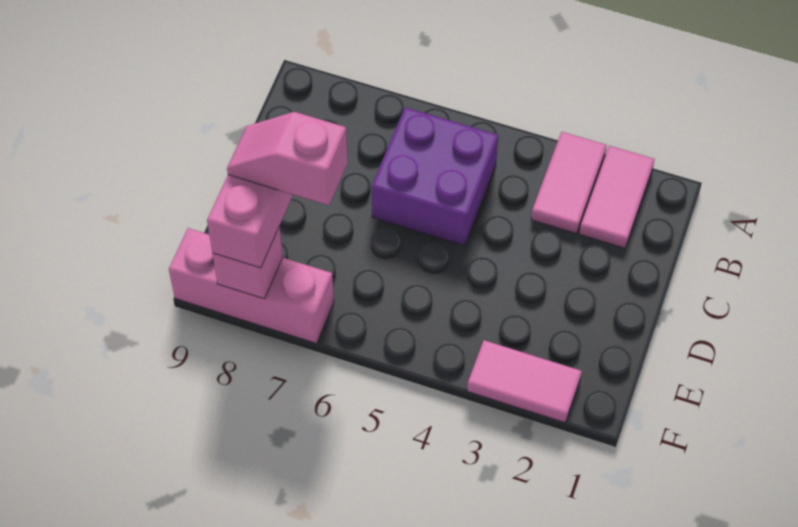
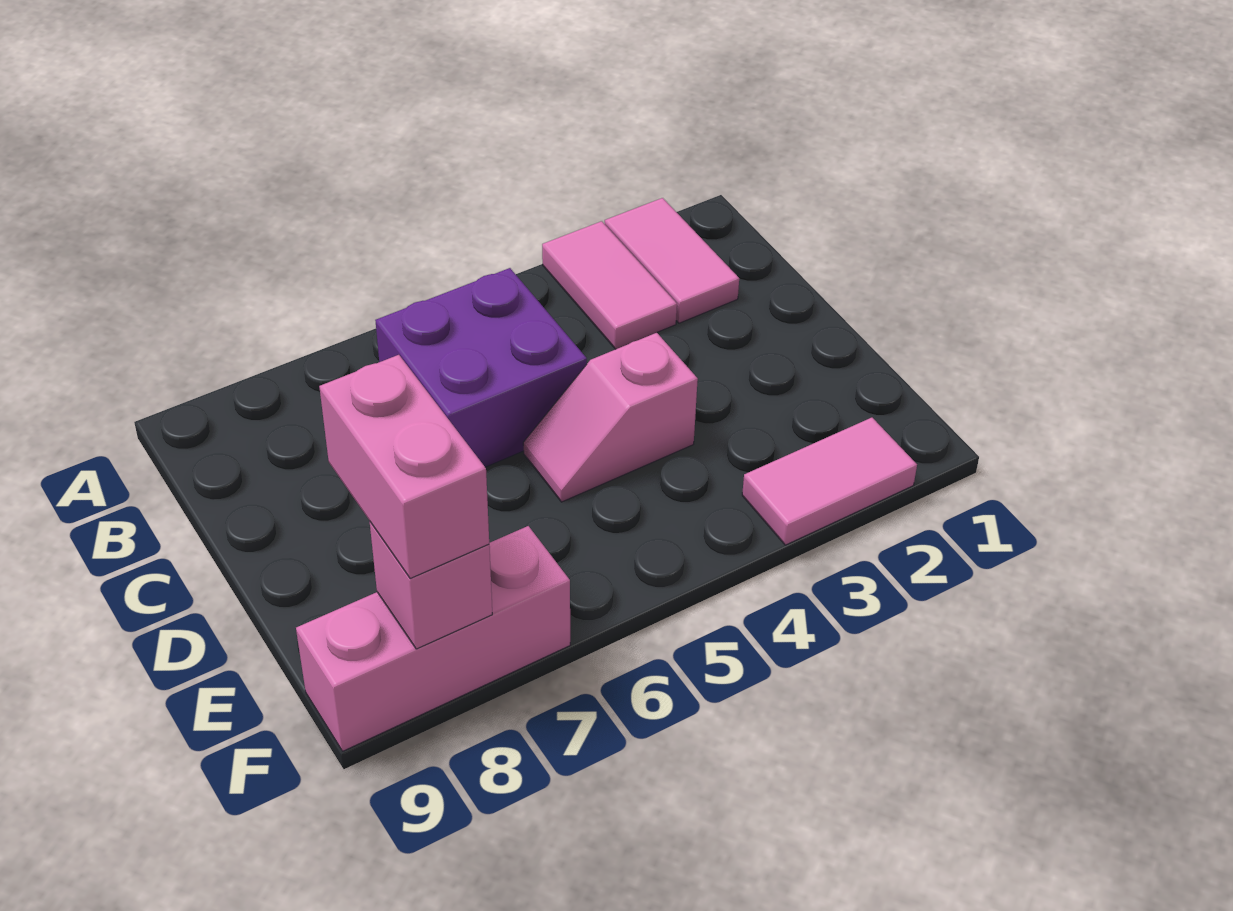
pink 1x2 slope [227,112,348,205] -> pink 1x2 slope moved to [523,333,698,502]

